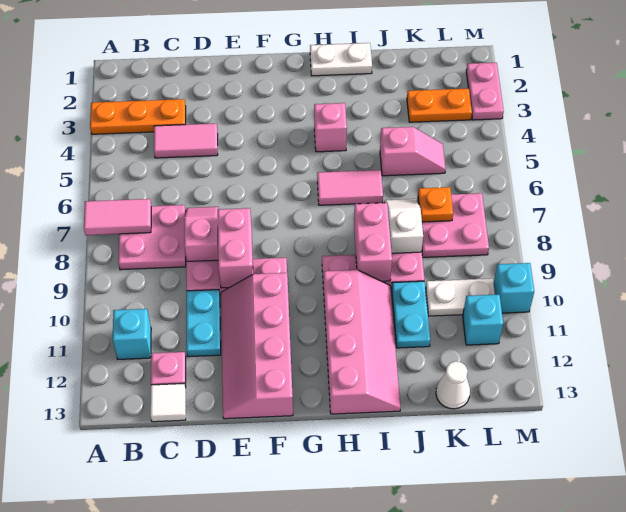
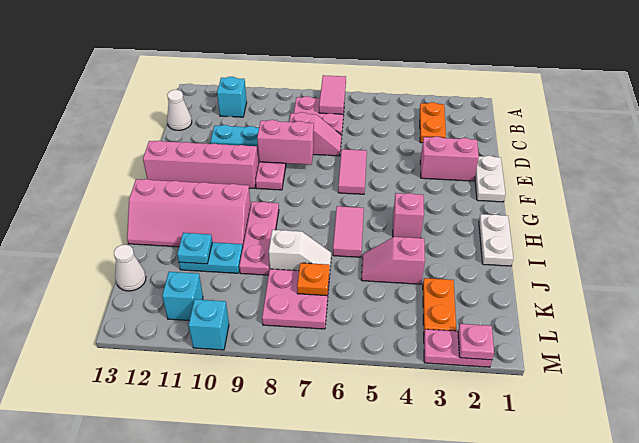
orange 1x3 plate [90,99,186,134] -> orange 1x2 plate [420,102,446,143]
pink 1x2 tile [154,124,218,158] -> pink 1x2 tile moved to [338,149,367,194]
pink 1x1 plate [151,352,186,388] -> pink 1x1 plate moved to [458,324,494,360]
white 1x1 tile [150,384,186,422] -> white 1x1 cone [167,90,192,130]
pink 1x2 brick [354,203,392,281] -> pink 1x2 brick moved to [420,136,479,181]
pink 1x2 slope [380,127,446,176] -> pink 1x2 slope turned to [361,237,425,284]
none -> cyan 1x1 plate [177,233,212,264]
white 1x2 plate [425,279,495,316] -> white 1x2 plate moved to [475,156,505,202]

